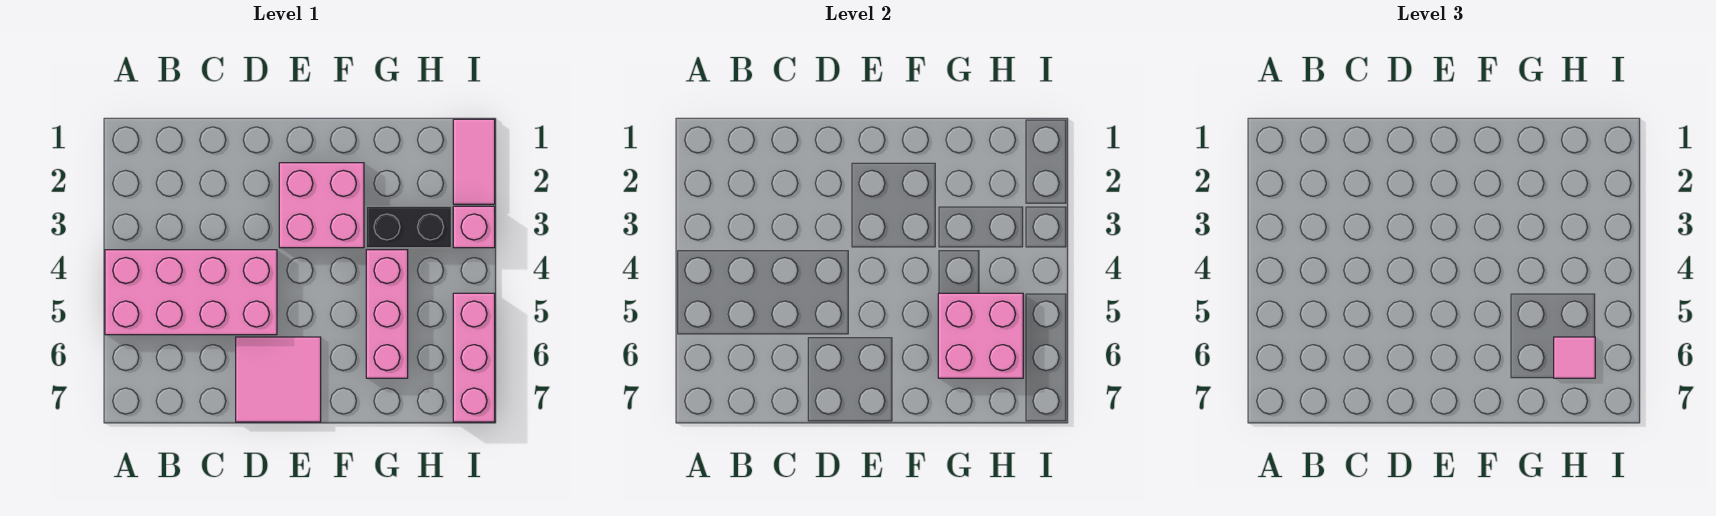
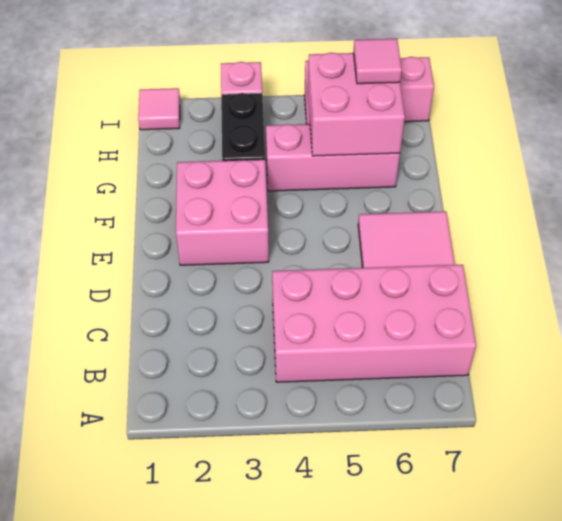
pink 2x4 brick [105,250,277,335] -> pink 2x4 brick turned to [272,265,476,382]
pink 1x2 tile [453,119,495,204] -> pink 1x1 tile [138,88,180,130]

